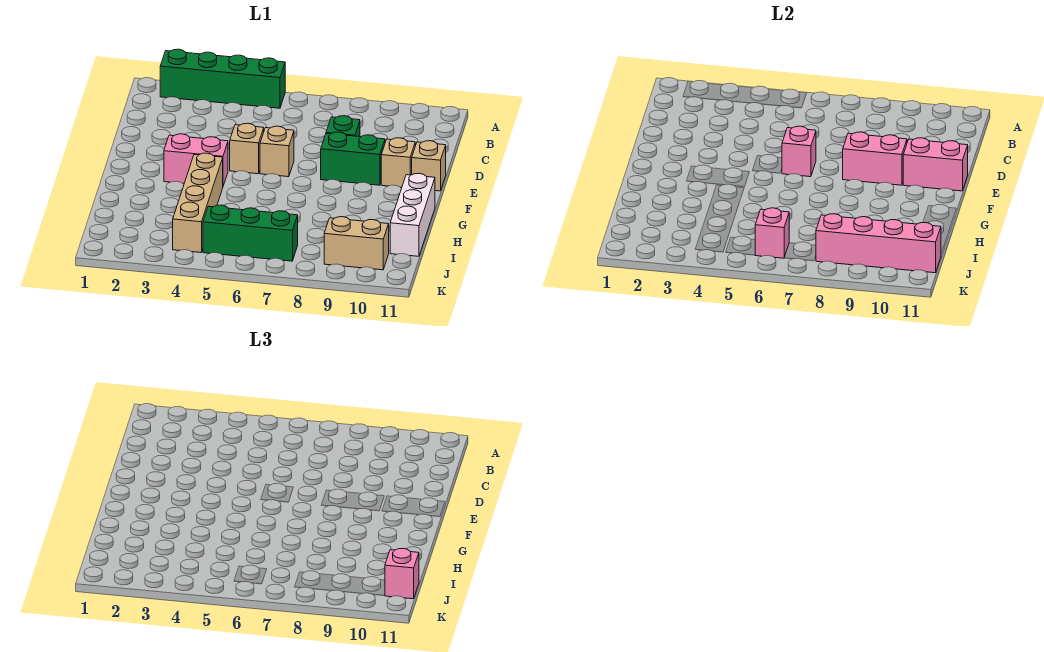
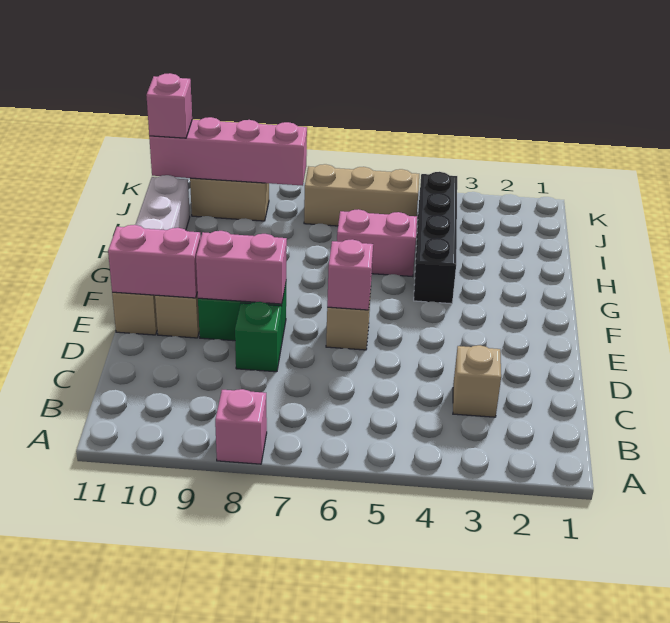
green 1x4 brick [160,49,285,108] -> none
tan 1x1 brick [230,123,264,174] -> tan 1x1 brick moved to [453,345,501,417]
pink 1x2 brick [164,134,228,186] -> pink 1x2 brick moved to [337,209,417,277]
tan 1x4 brick [173,153,223,252] -> black 1x4 brick [414,172,457,304]
green 1x3 brick [203,205,298,261] -> tan 1x3 brick [304,164,419,226]
pink 1x1 brick [755,208,789,258] -> pink 1x1 brick moved to [215,389,267,464]

